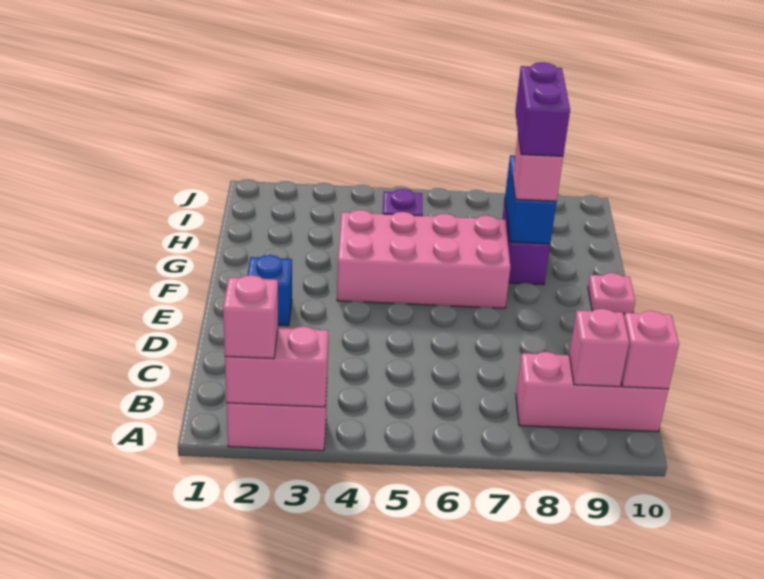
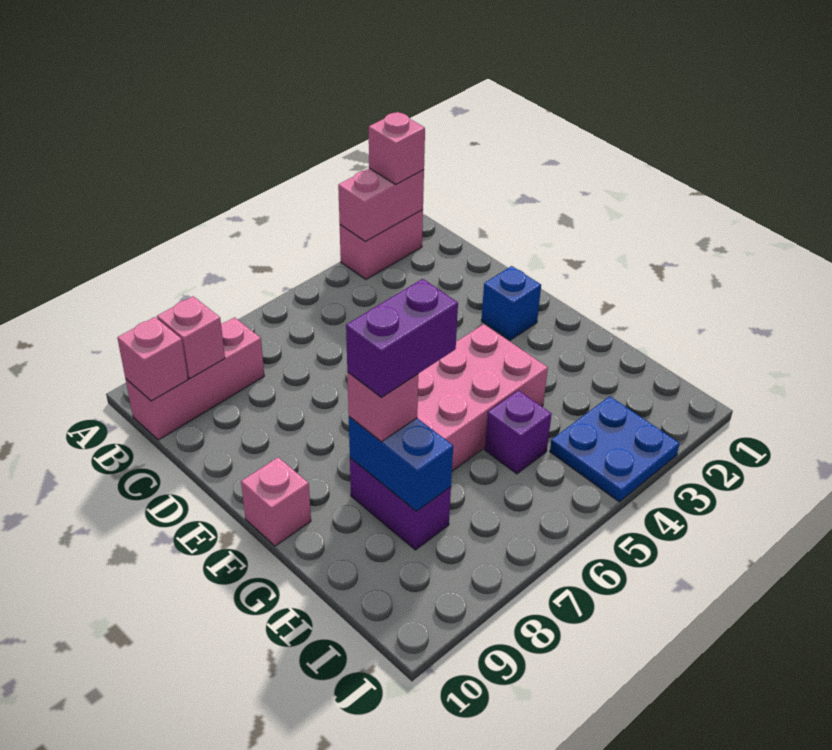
pink 1x1 plate [588,273,635,314] -> pink 1x1 brick [241,457,311,546]
purple 1x2 brick [515,62,570,156] -> purple 1x2 brick turned to [346,279,458,397]
none -> blue 2x2 plate [550,396,680,502]

